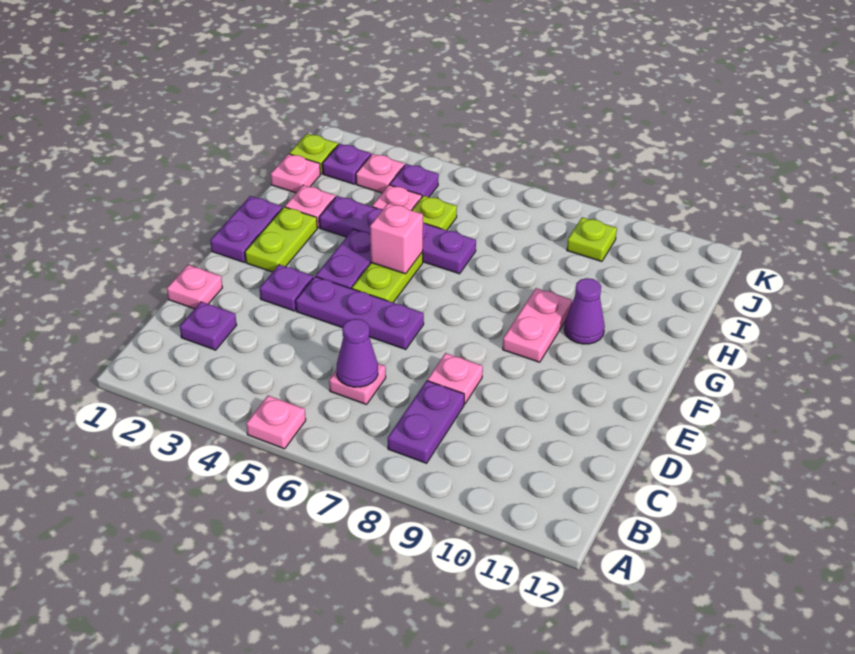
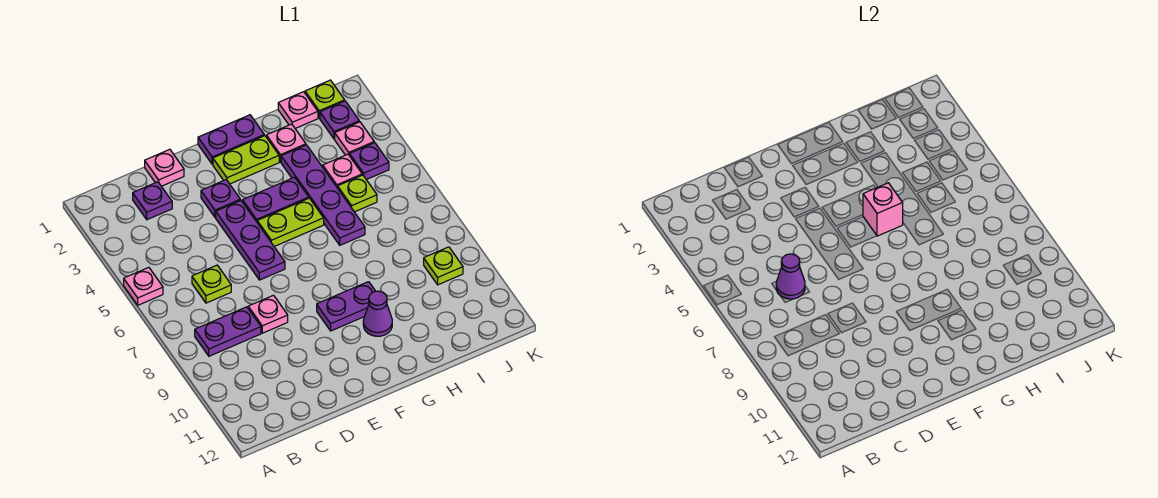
pink 1x1 plate [329,364,386,405] -> lime 1x1 plate [192,265,231,303]
pink 1x2 plate [503,288,572,362] -> purple 1x2 plate [317,282,376,331]

